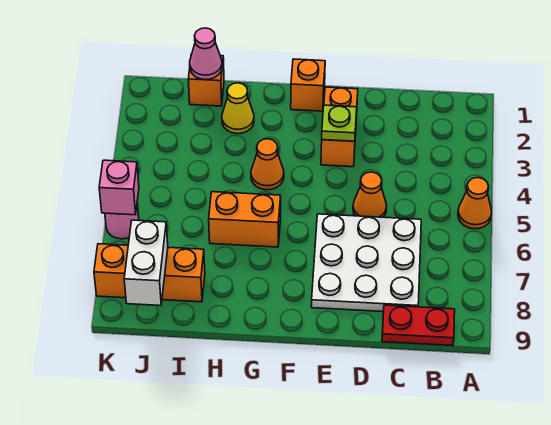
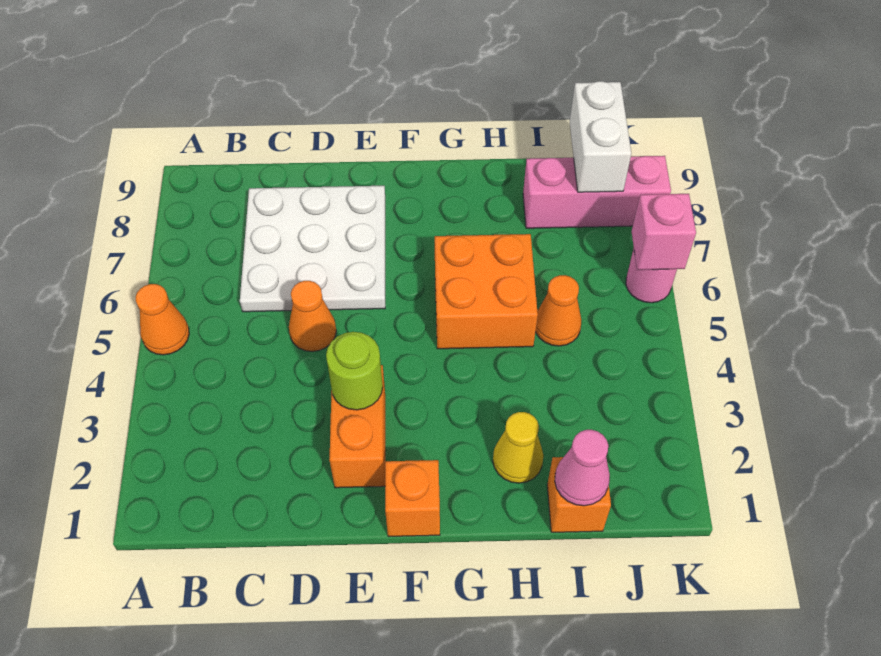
red 1x2 plate [382,305,455,346] -> none
lime 1x1 plate [322,105,357,141] -> lime 1x1 round brick [326,332,383,410]
orange 1x1 cone [251,139,284,190] -> orange 1x1 cone moved to [535,275,581,346]
orange 1x2 brick [209,192,281,247] -> orange 2x2 brick [435,234,538,349]
orange 1x3 brick [94,244,205,302] -> pink 1x3 brick [523,156,671,228]

